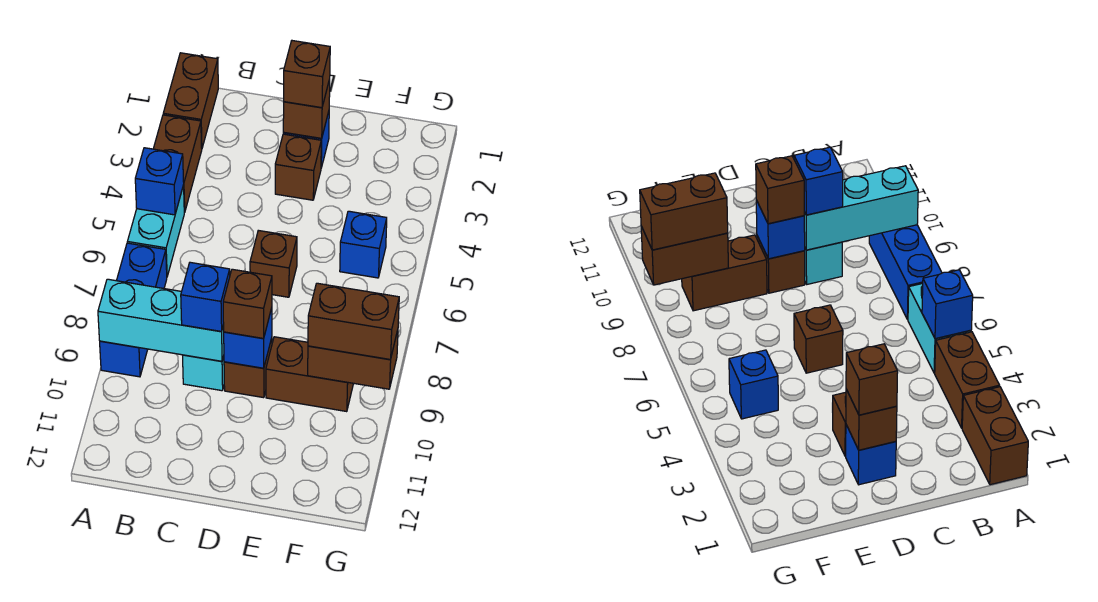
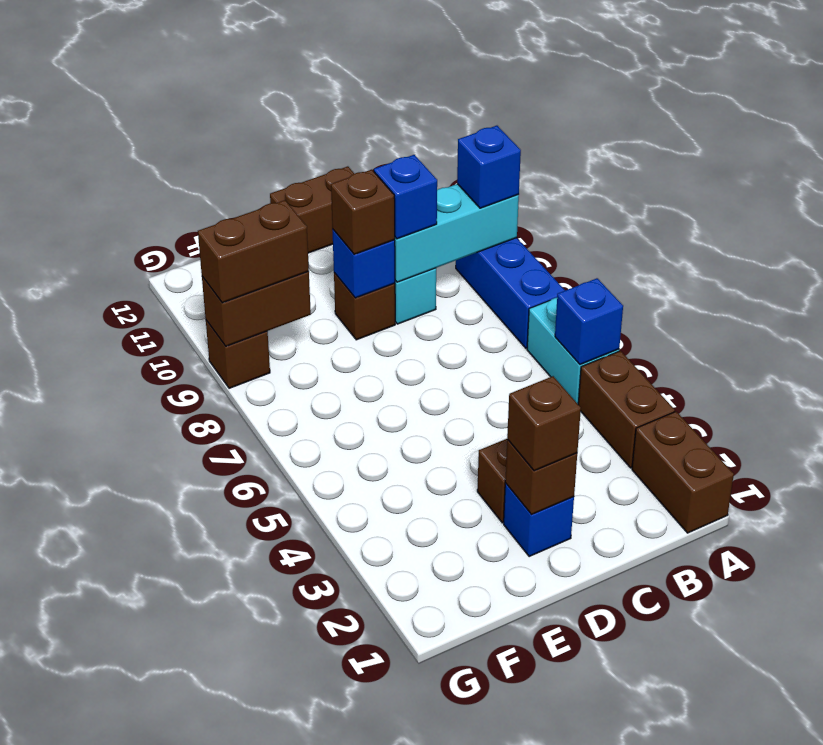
brown 1x1 brick [250,230,297,297] -> brown 1x1 brick moved to [206,320,270,388]
brown 1x2 brick [266,337,354,412] -> brown 1x2 brick moved to [270,166,354,253]
blue 1x1 brick [340,211,387,278] -> blue 1x1 brick moved to [457,126,521,208]

